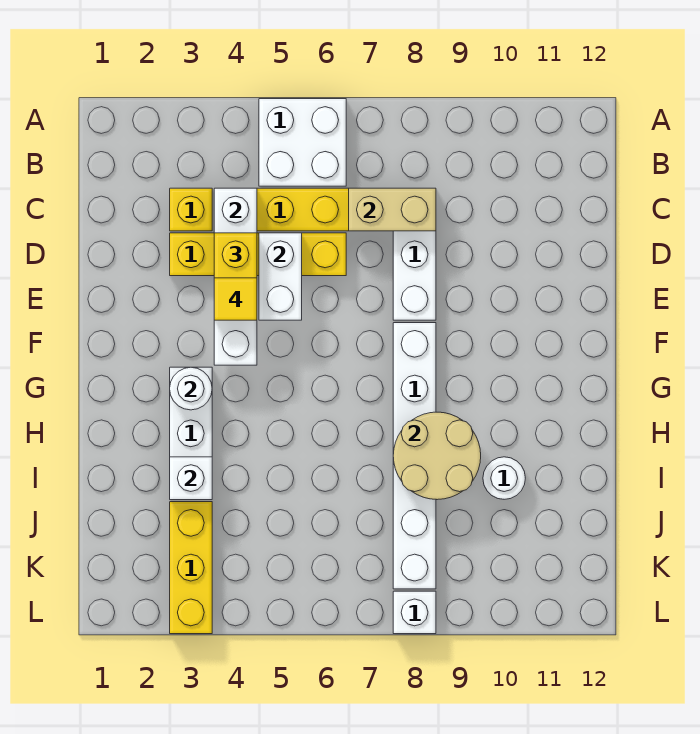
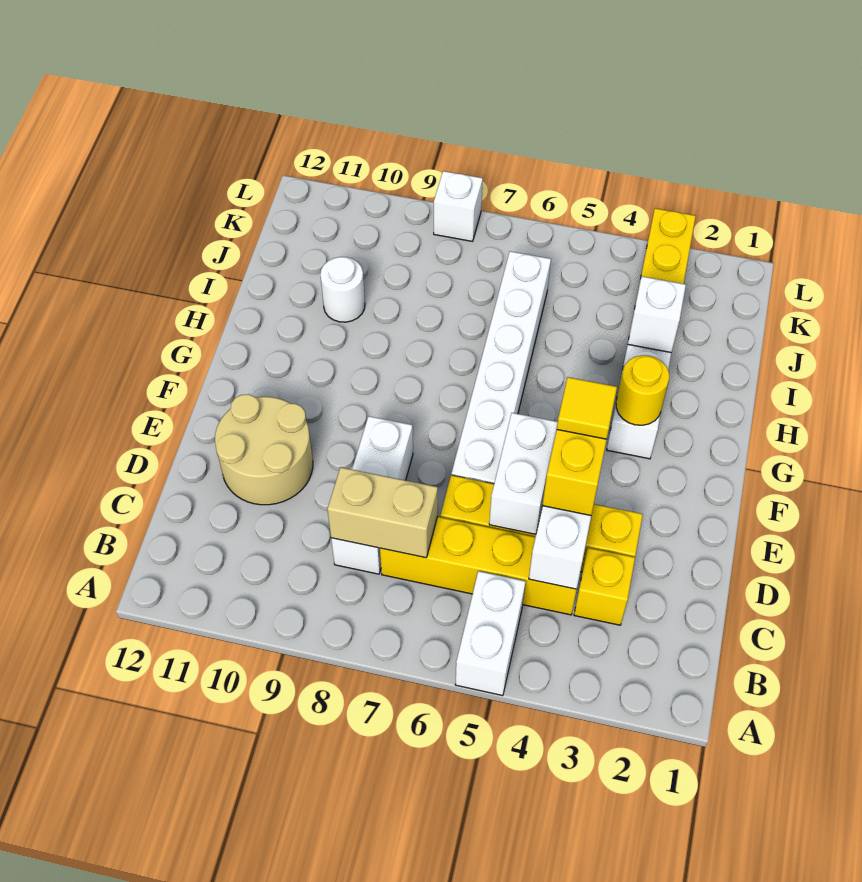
white 2x2 brick [259,99,346,186] -> white 1x2 brick [455,571,526,696]
white 1x6 brick [393,323,436,589] -> white 1x6 brick moved to [451,251,551,484]
white 1x1 round brick [170,367,212,410] -> yellow 1x1 round brick [616,355,669,425]
tan 2x2 round brick [393,412,481,500] -> tan 2x2 round brick moved to [215,394,313,505]

